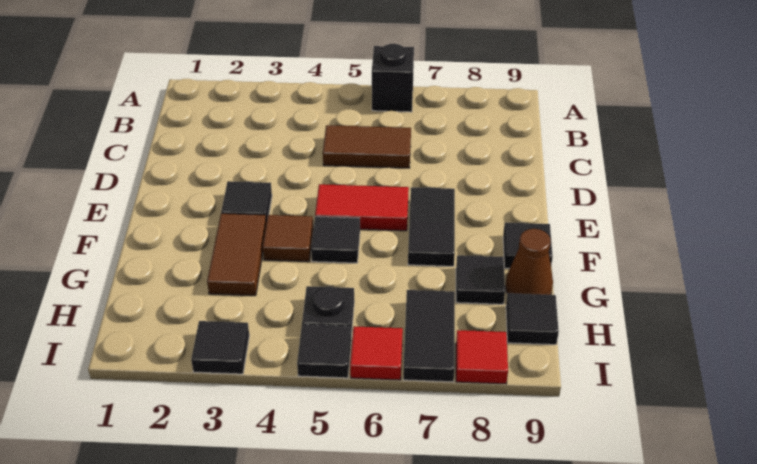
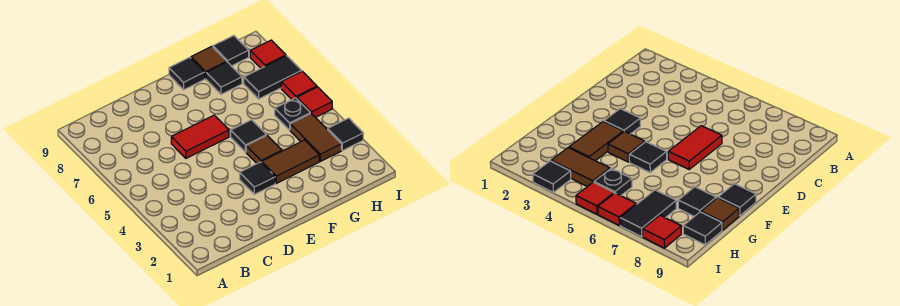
black 1x1 brick [372,44,414,112] -> none
brown 1x2 tile [323,125,411,168] -> brown 1x2 tile moved to [290,114,341,161]
red 1x2 tile [315,184,409,231] -> red 1x2 tile turned to [171,115,229,158]
black 1x2 tile [408,187,455,266] -> none
brown 1x1 cone [505,229,553,295] -> brown 1x1 tile [191,46,227,79]
black 1x1 tile [297,325,351,378] -> red 1x1 tile [297,87,332,118]

